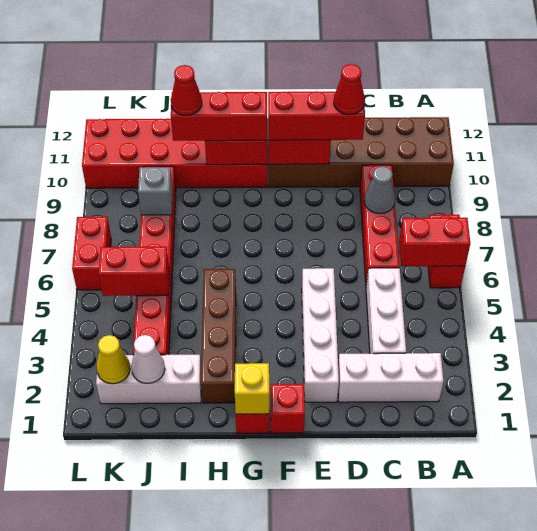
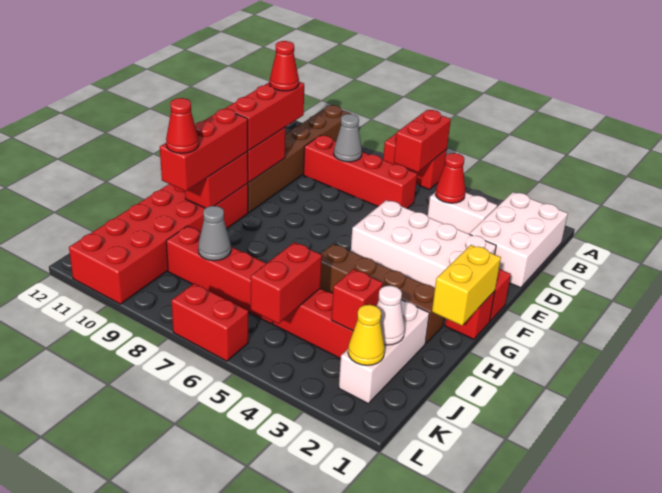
brown 2x6 brick [268,117,454,187] -> brown 1x6 brick [248,105,351,213]
white 1x3 brick [338,353,443,402] -> white 2x3 brick [469,192,568,288]
white 1x3 brick [366,268,406,354] -> white 1x2 brick [428,192,497,234]
none -> red 1x1 cone [435,153,465,203]
white 1x4 brick [302,268,339,402] -> white 2x4 brick [351,200,496,289]
yellow 1x1 brick [235,363,269,414] -> yellow 1x2 brick [432,245,501,326]
none -> red 1x1 brick [331,269,383,331]
grey 1x1 brick [138,167,173,215] -> grey 1x1 cone [198,206,231,261]

